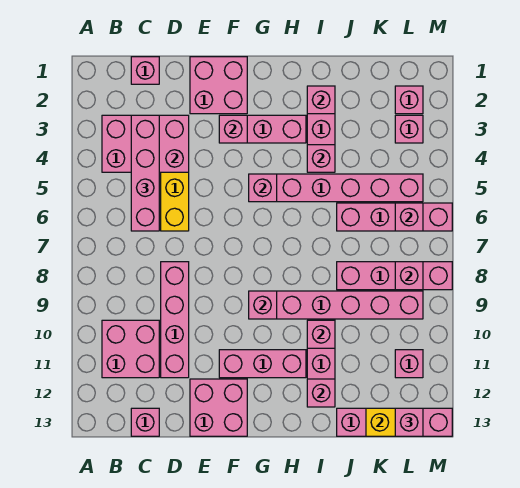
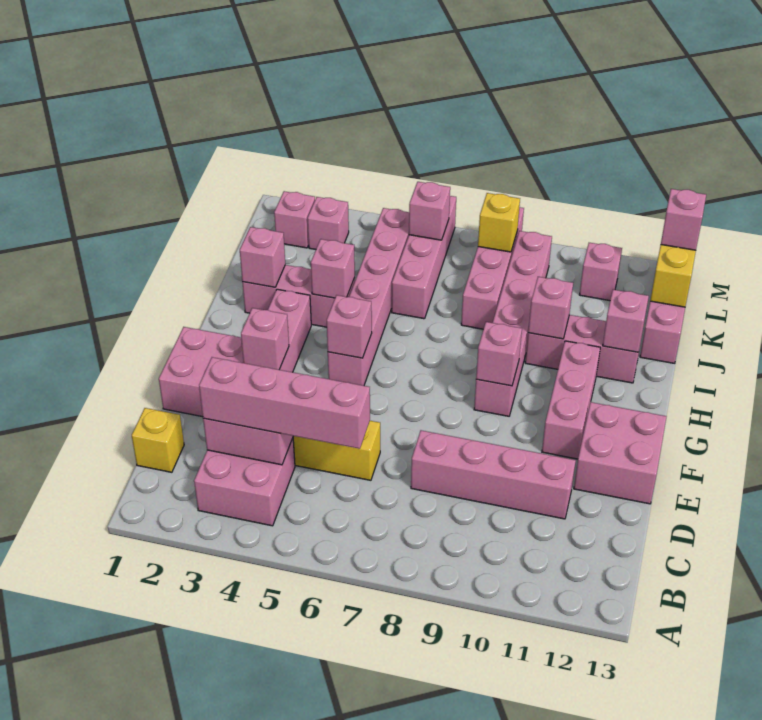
pink 2x2 brick [102,320,159,378] -> none
pink 1x1 brick [131,57,159,84] -> yellow 1x1 brick [132,408,184,472]
pink 1x1 brick [131,408,159,436] -> none
pink 1x1 brick [395,262,423,290] -> yellow 1x1 brick [478,193,520,252]

